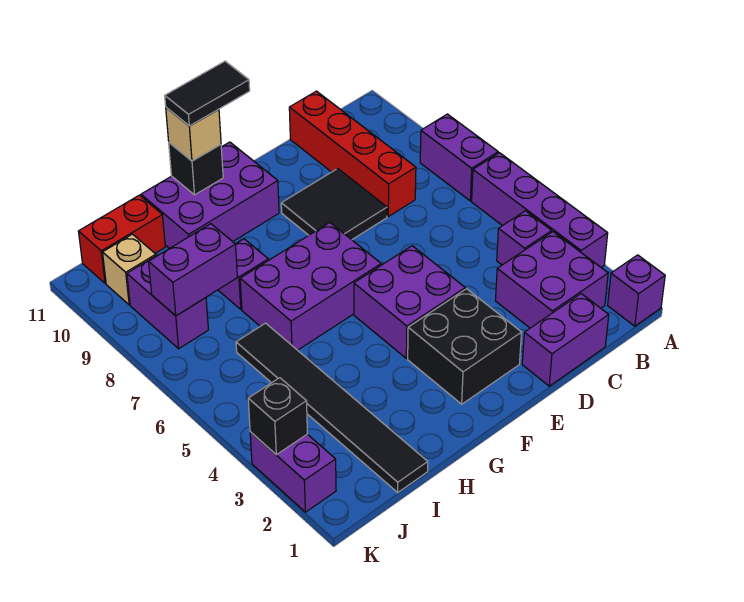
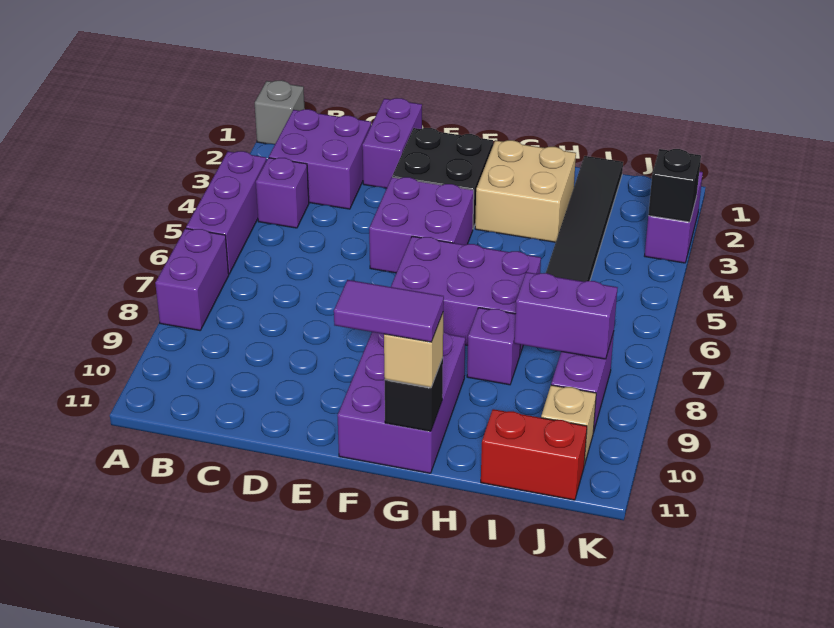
purple 1x1 brick [608,255,665,326] -> grey 1x1 brick [255,80,304,144]
purple 1x4 brick [472,153,608,267] -> purple 1x3 brick [186,151,266,274]
purple 1x2 brick [522,294,609,386] -> purple 1x2 brick turned to [362,98,422,188]
red 1x4 brick [289,91,416,217] -> none
black 2x2 tile [281,169,387,240] -> none
purple 2x3 brick [141,142,279,249] -> purple 2x3 brick turned to [337,332,465,473]
black 1x2 tile [165,61,250,126] -> purple 1x2 tile [334,280,444,342]
none -> tan 2x2 brick [475,140,576,242]

